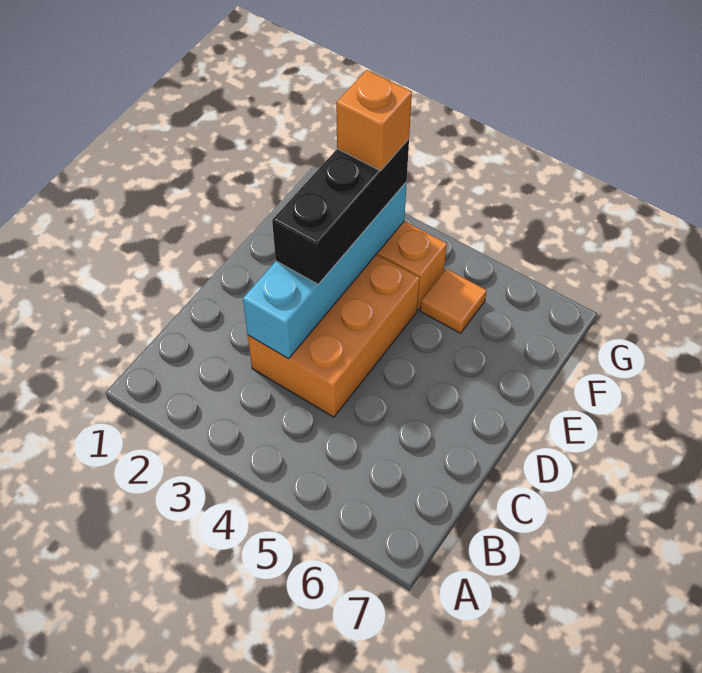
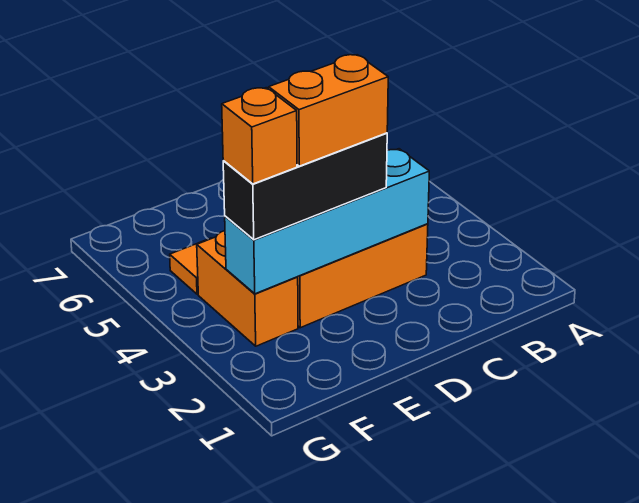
none -> orange 1x2 brick [269,55,388,166]

